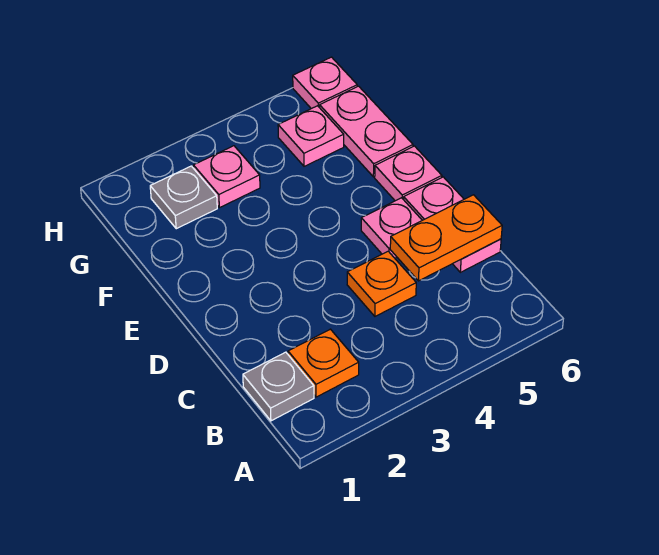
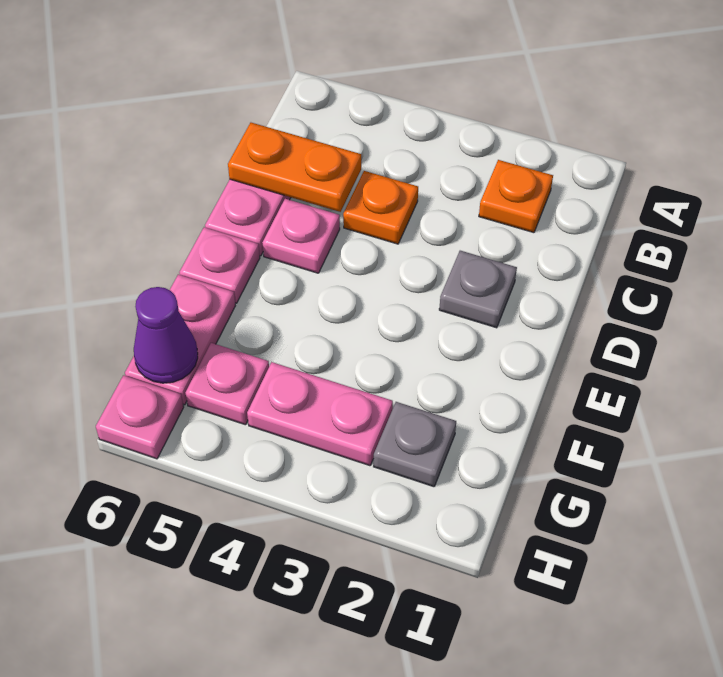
grey 1x1 plate [243,352,314,421] -> grey 1x1 plate moved to [439,251,517,328]
pink 1x1 plate [193,146,260,208] -> pink 1x2 plate [247,362,393,466]
none -> purple 1x1 cone [134,287,198,383]

